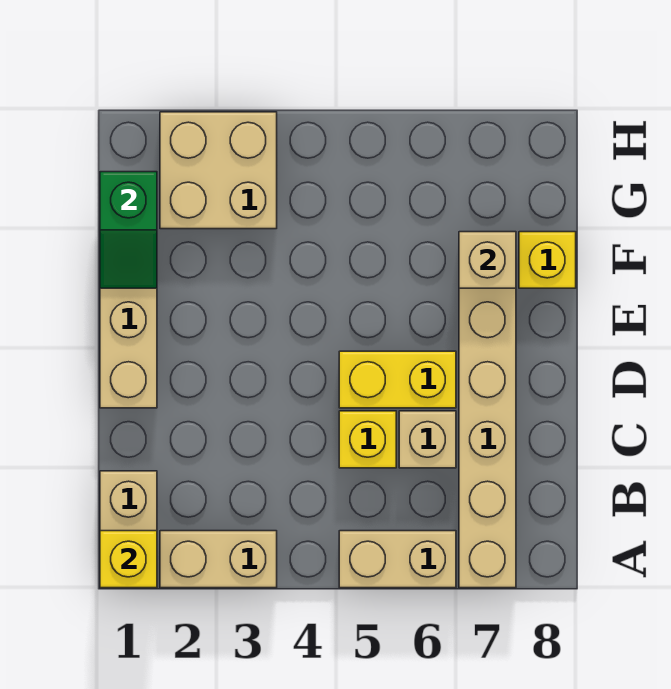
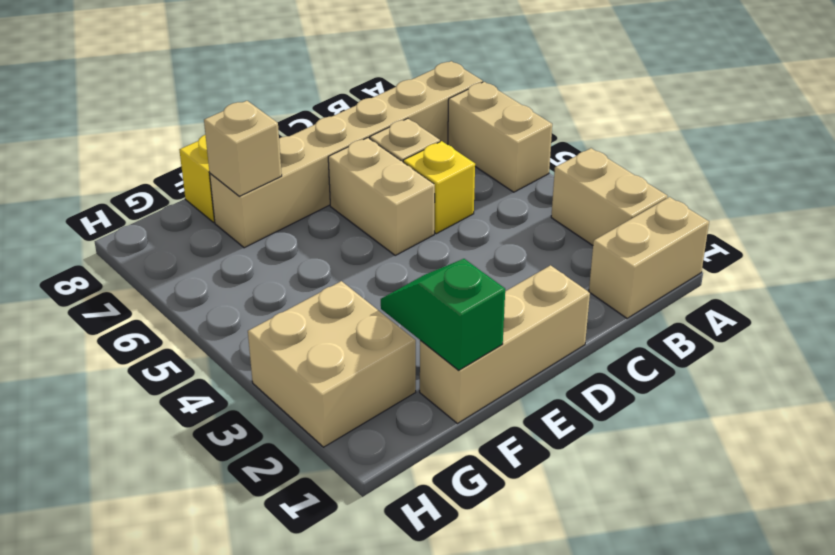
yellow 1x1 brick [100,531,157,588] -> none
yellow 1x2 brick [339,351,456,408] -> tan 1x2 brick [328,138,435,255]
green 1x2 slope [100,172,157,288] -> green 1x2 slope turned to [381,259,505,370]

